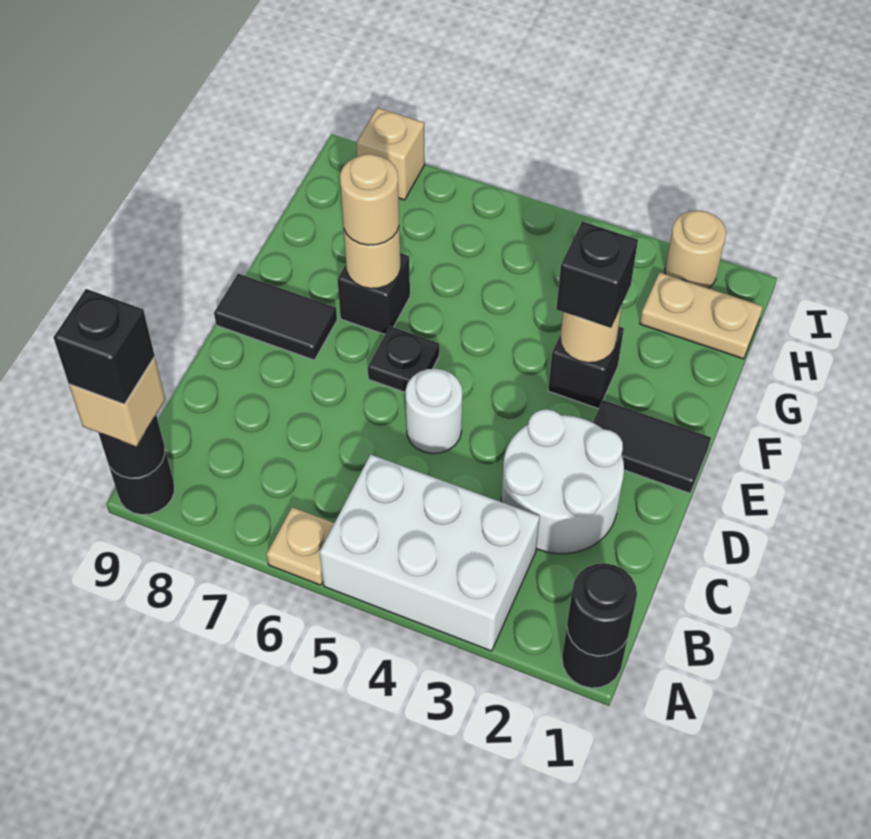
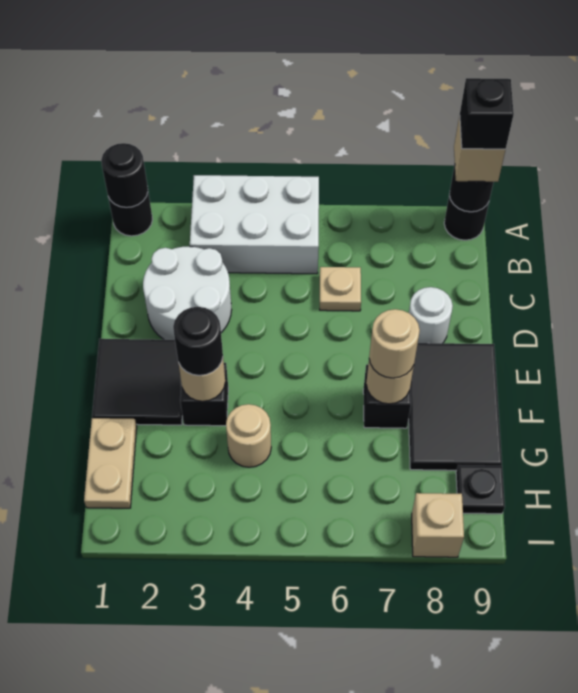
tan 1x1 plate [267,507,334,585] -> tan 1x1 plate moved to [320,267,361,311]
white 1x1 round brick [406,369,462,454] -> white 1x1 round brick moved to [409,287,453,343]
black 1x2 tile [593,400,711,493] -> black 2x2 tile [92,339,182,425]
black 1x1 plate [368,326,439,393] -> black 1x1 plate moved to [456,465,505,514]
black 1x2 tile [214,274,337,360] -> black 2x3 tile [409,343,502,470]
black 1x1 brick [556,222,638,328] -> black 1x1 round brick [173,307,223,375]
tan 1x2 plate [640,272,763,359] -> tan 1x2 plate turned to [84,418,137,508]
tan 1x1 round brick [665,211,726,288] -> tan 1x1 round brick moved to [226,404,271,467]

